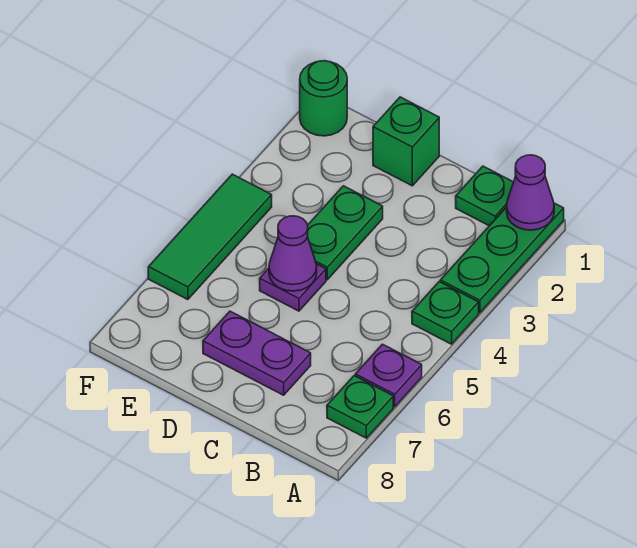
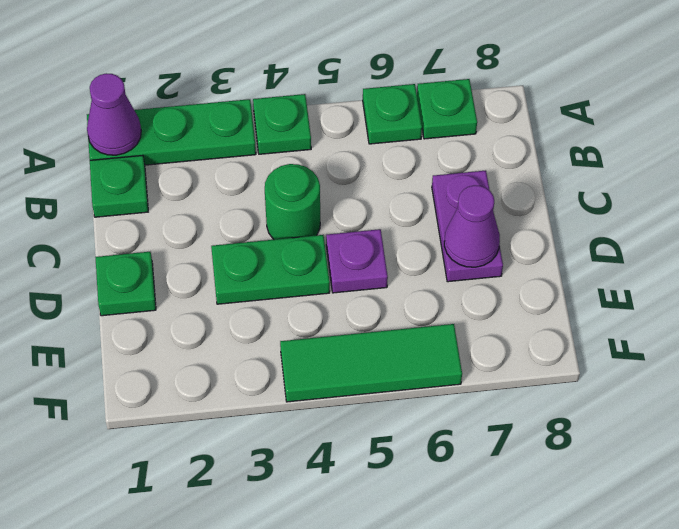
purple 1x1 plate [355,344,422,407] -> green 1x1 plate [363,84,422,144]
green 1x1 brick [373,97,439,186] -> green 1x1 plate [95,252,156,316]
purple 1x1 cone [269,216,317,291] -> purple 1x1 cone moved to [444,185,500,267]
green 1x1 round brick [300,61,347,136] -> green 1x1 round brick moved to [265,164,320,240]

